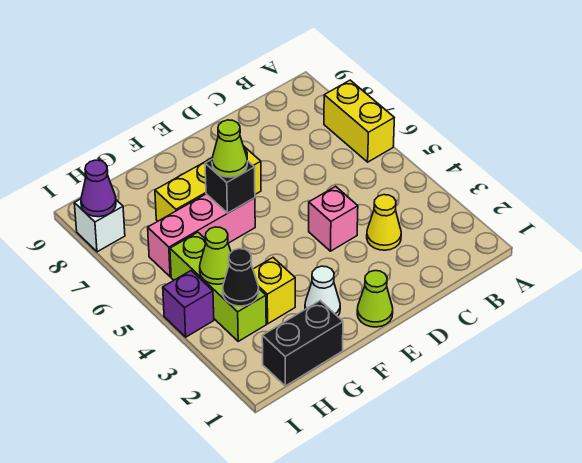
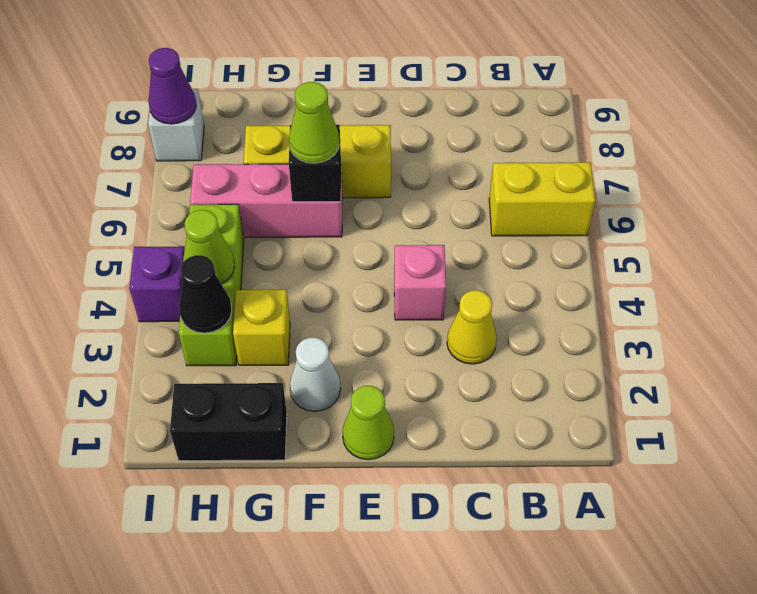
yellow 1x2 brick [324,80,394,162] -> yellow 1x2 brick turned to [489,162,595,236]

